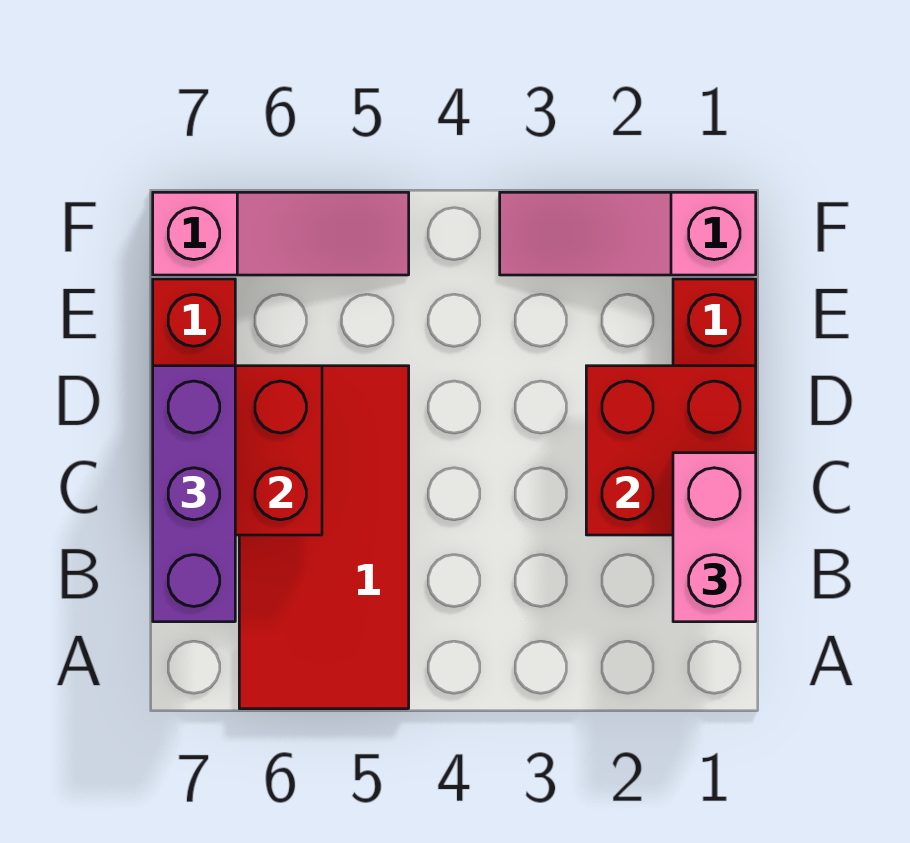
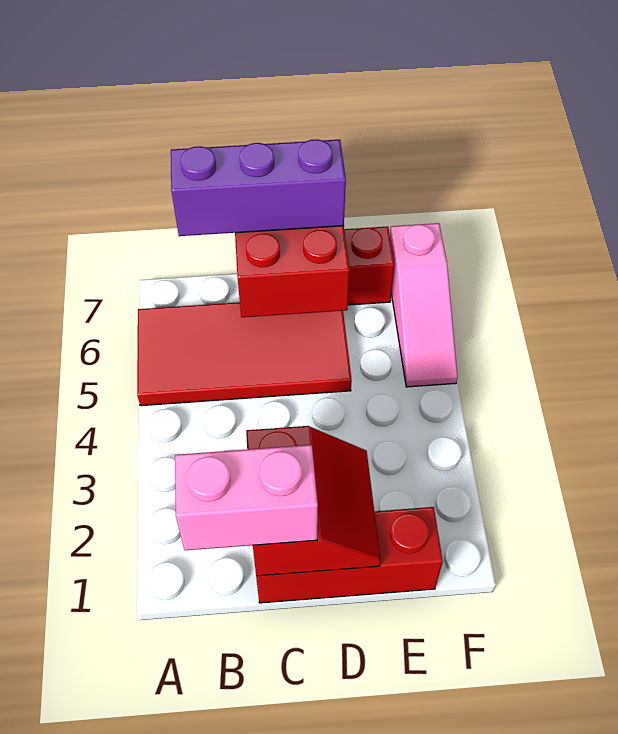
red 2x2 brick [586,366,756,535] -> red 2x2 slope [246,426,381,576]
pink 1x3 slope [500,192,756,275] -> none

